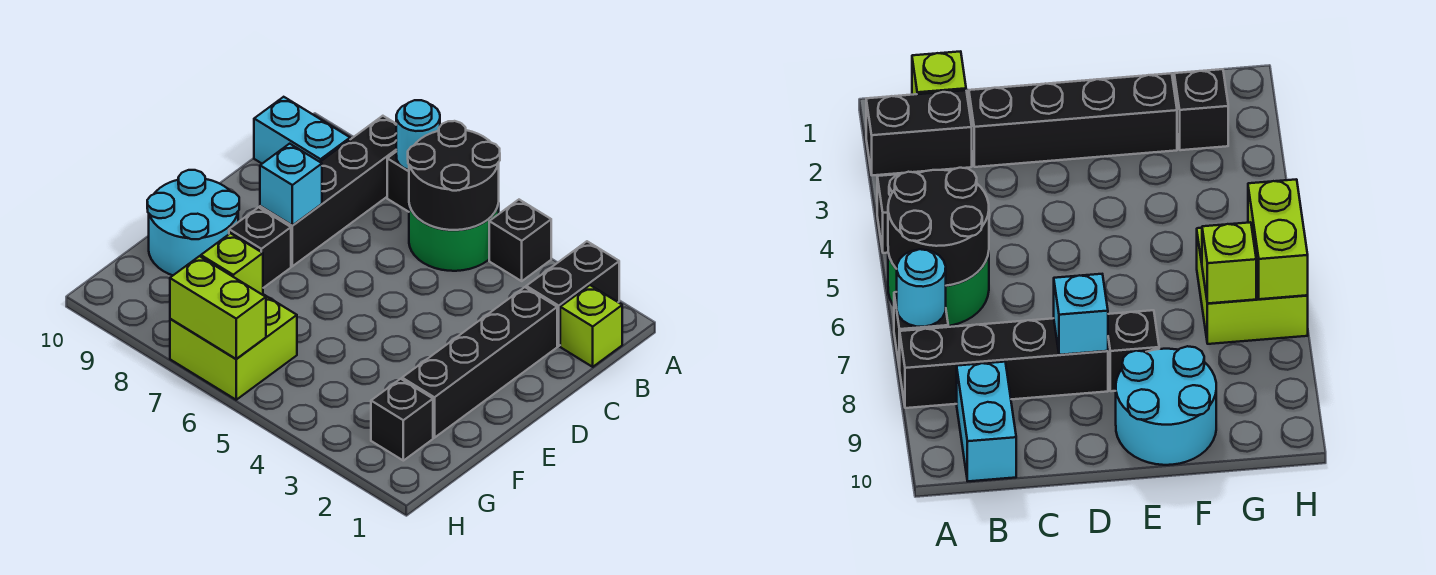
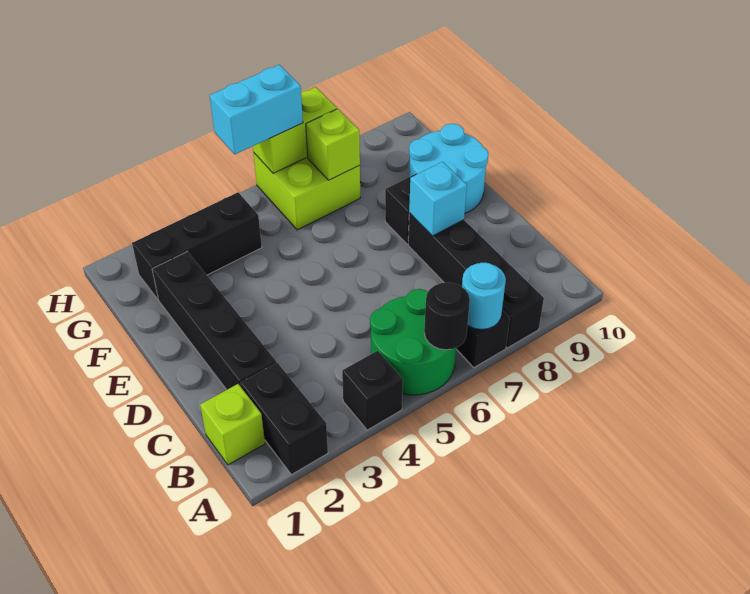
black 2x2 round brick [408,121,500,230] -> black 1x1 round brick [424,282,470,350]
cyan 1x2 brick [254,97,350,164] -> cyan 1x2 brick moved to [210,65,303,154]
black 1x1 brick [371,379,433,461] -> black 1x3 brick [132,192,262,299]

